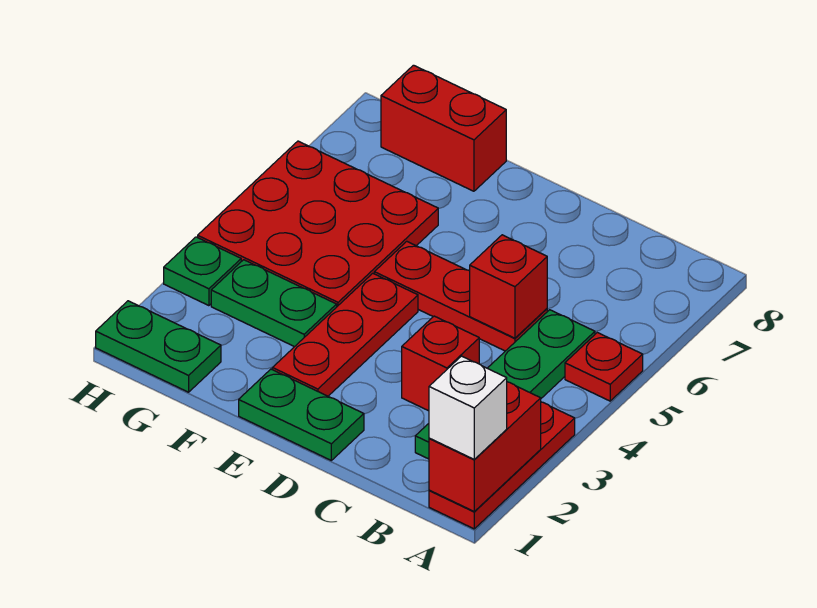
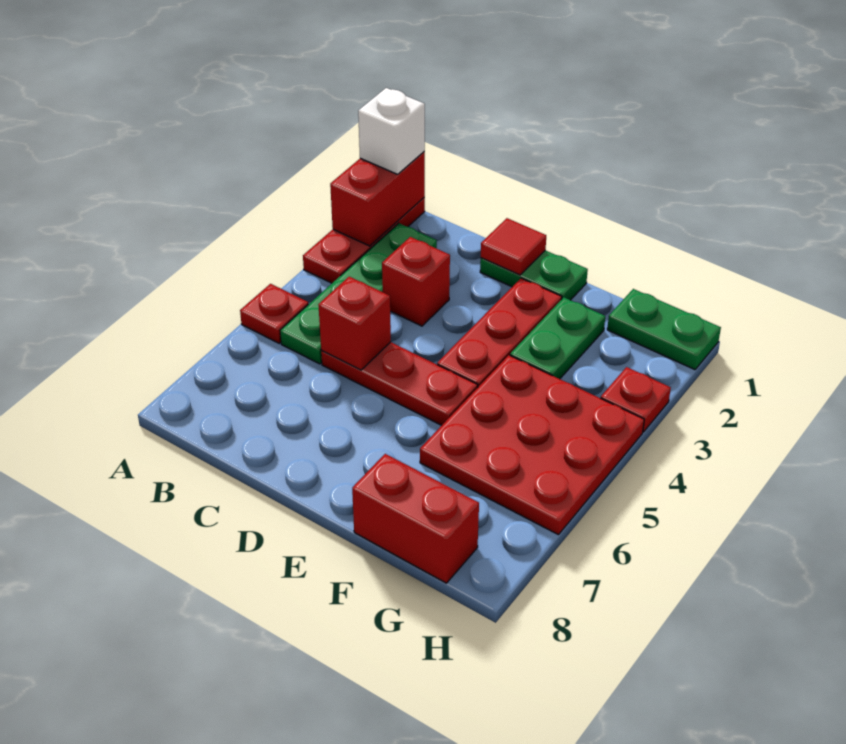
none -> red 1x1 tile [481,218,546,275]
green 1x2 plate [211,260,337,347] -> green 1x2 plate turned to [510,297,605,379]
green 1x1 plate [164,237,241,306] -> red 1x1 plate [601,367,671,432]

